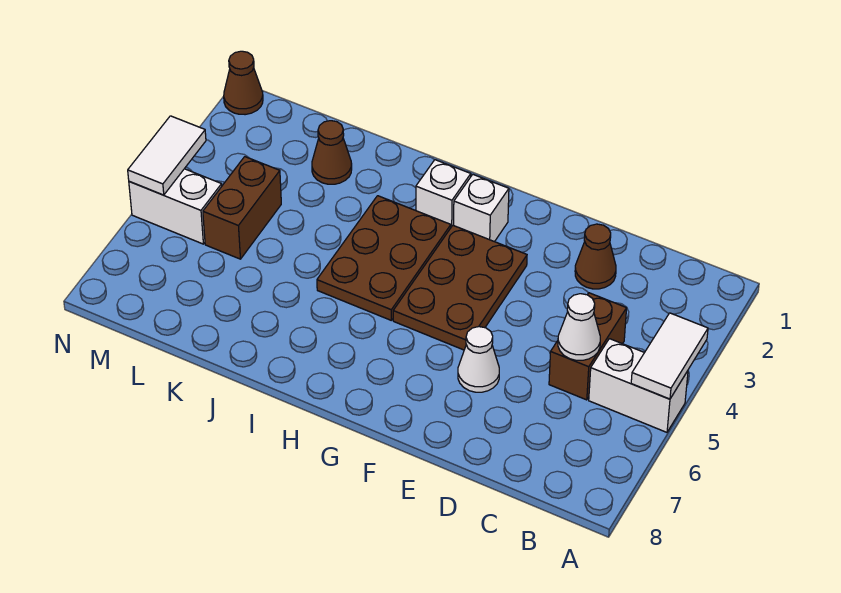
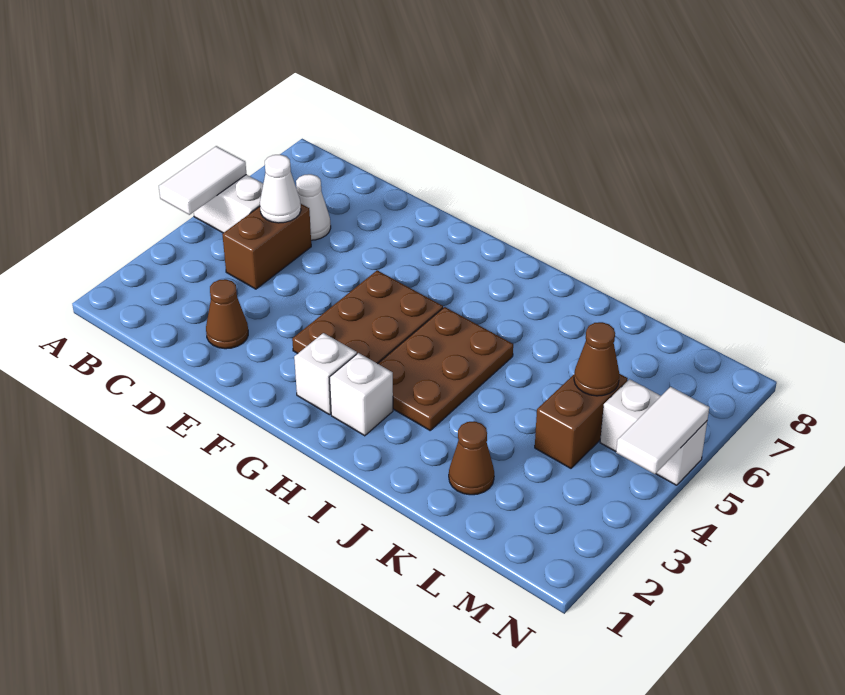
white 1x1 cone [458,327,499,392] -> white 1x1 cone moved to [296,174,331,240]
brown 1x1 cone [224,51,263,115] -> brown 1x1 cone moved to [574,322,619,396]

